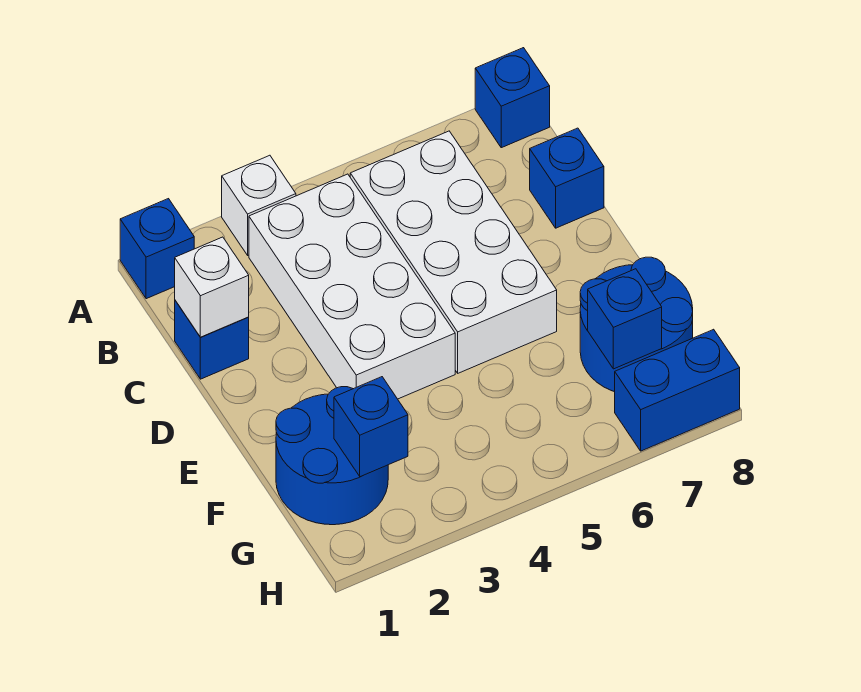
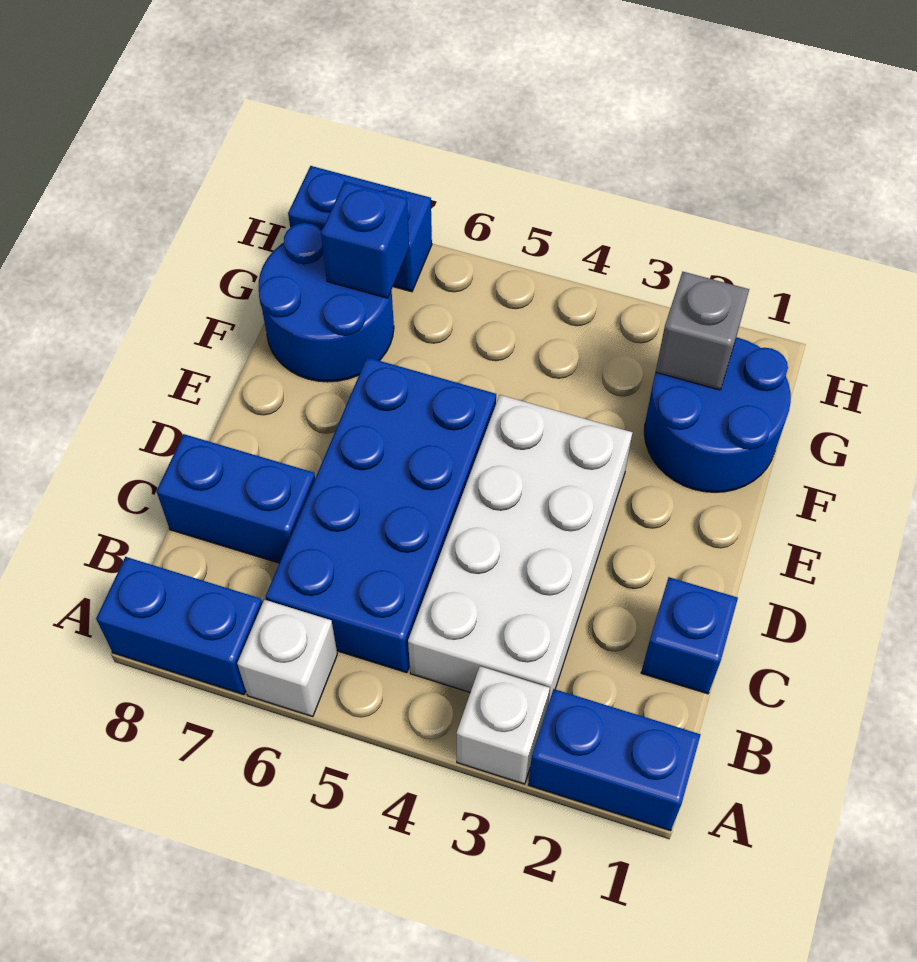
blue 1x1 brick [120,199,194,299] -> blue 1x2 brick [528,689,701,831]
blue 1x1 brick [475,48,550,148] -> blue 1x2 brick [96,557,262,695]
white 2x4 brick [350,131,557,373] -> blue 2x4 brick [266,357,496,673]
white 1x1 brick [175,237,249,337] -> white 1x1 brick moved to [237,600,337,717]
blue 1x1 brick [530,128,604,228] -> blue 1x2 brick [157,434,315,563]
blue 1x1 brick [334,377,408,477] -> grey 1x1 brick [656,272,749,390]

